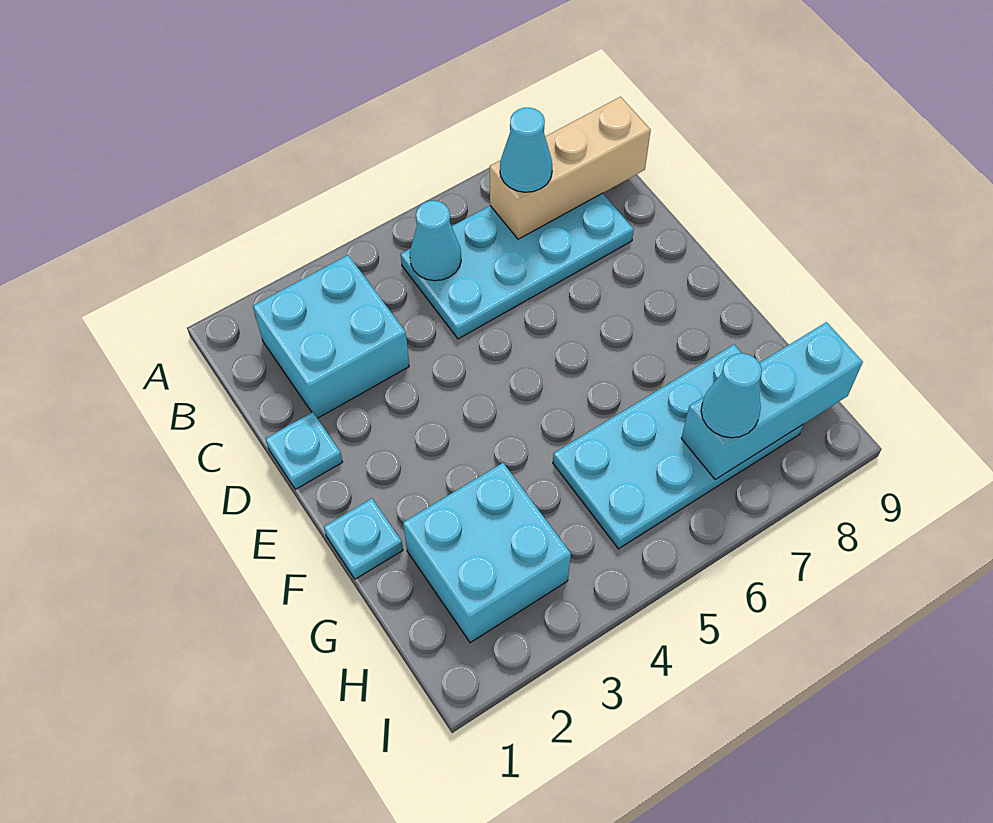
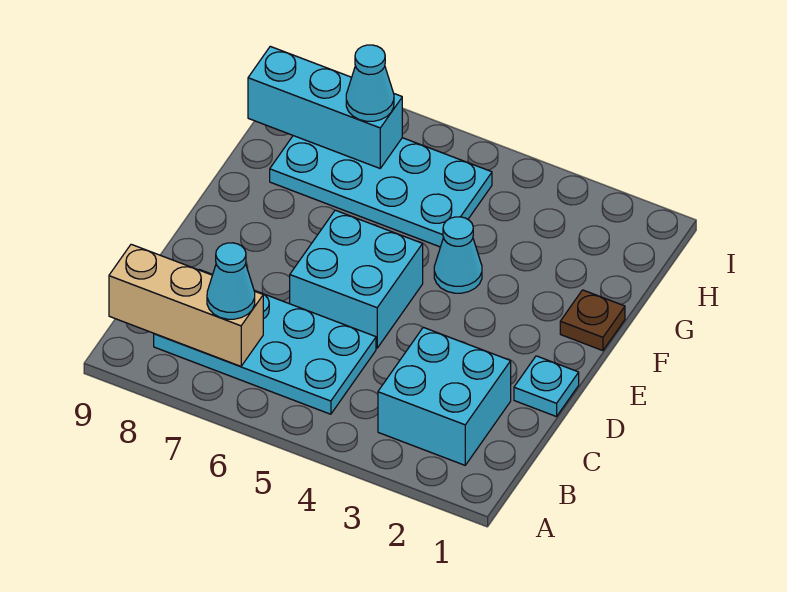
cyan 1x1 cone [410,201,461,281] -> cyan 1x1 cone moved to [434,217,482,293]
cyan 1x1 plate [324,499,403,579] -> brown 1x1 plate [560,290,625,351]
cyan 2x2 brick [403,463,571,643] -> cyan 2x2 brick moved to [290,210,423,348]

